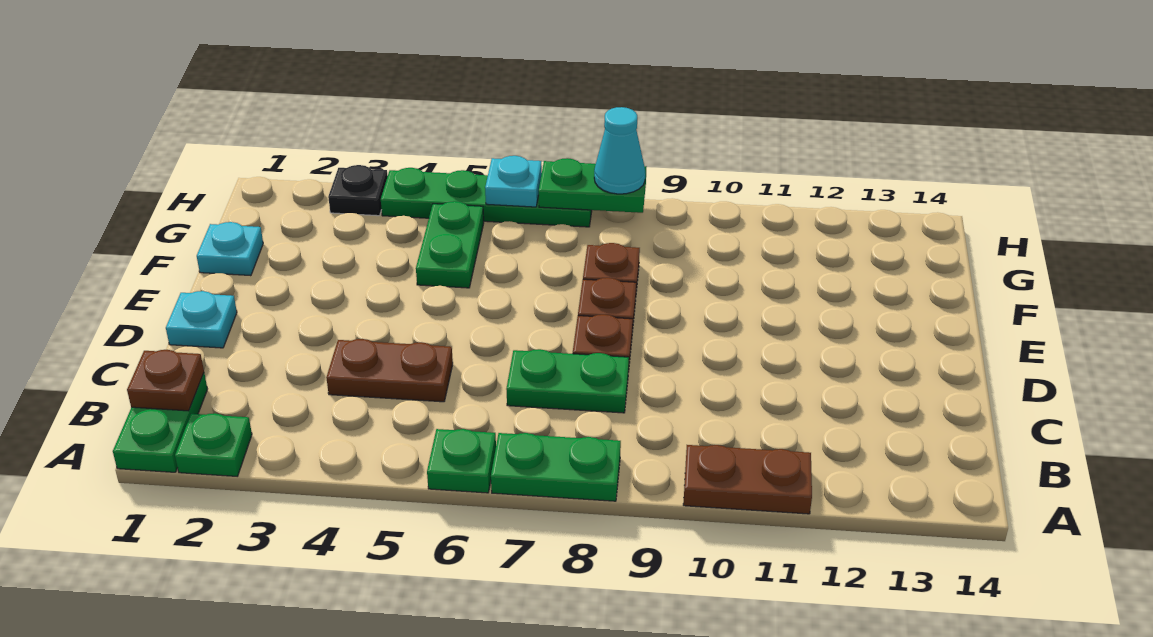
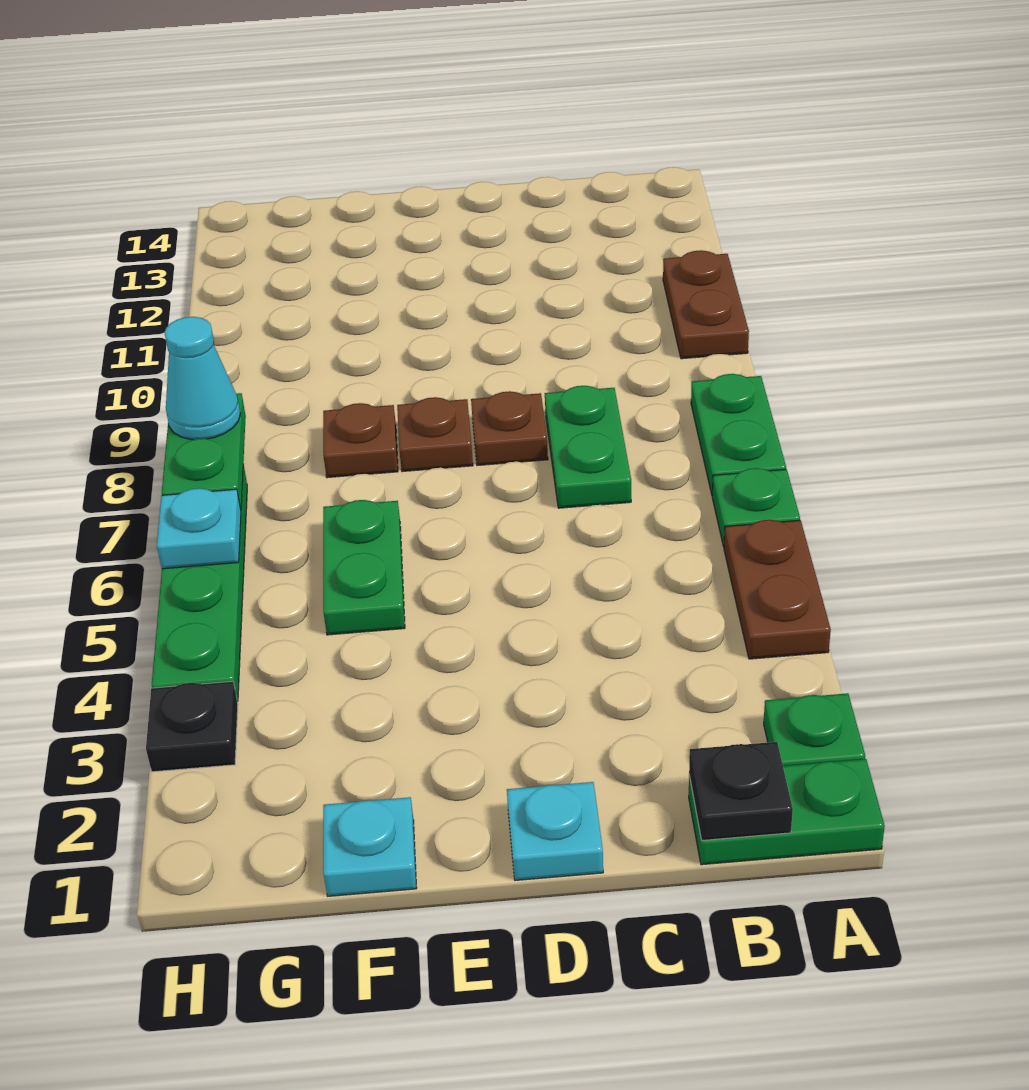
brown 1x1 plate [127,350,204,411] -> black 1x1 plate [689,742,793,840]
brown 1x2 plate [326,339,453,402] -> brown 1x2 plate moved to [724,520,831,659]
green 1x2 plate [416,201,484,288] -> green 1x2 plate turned to [323,500,405,635]

